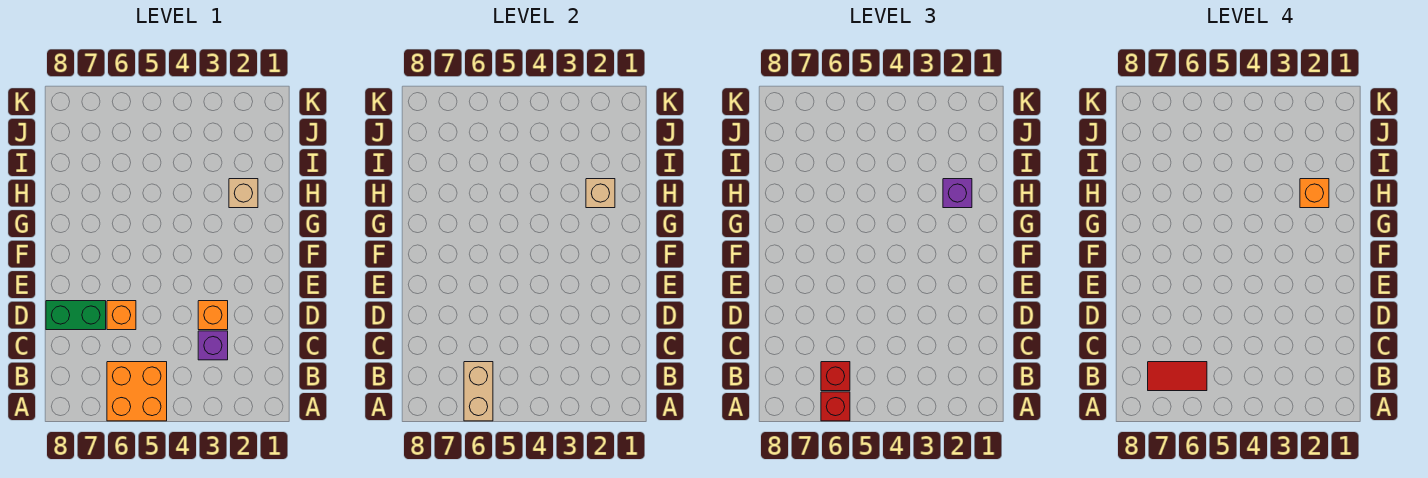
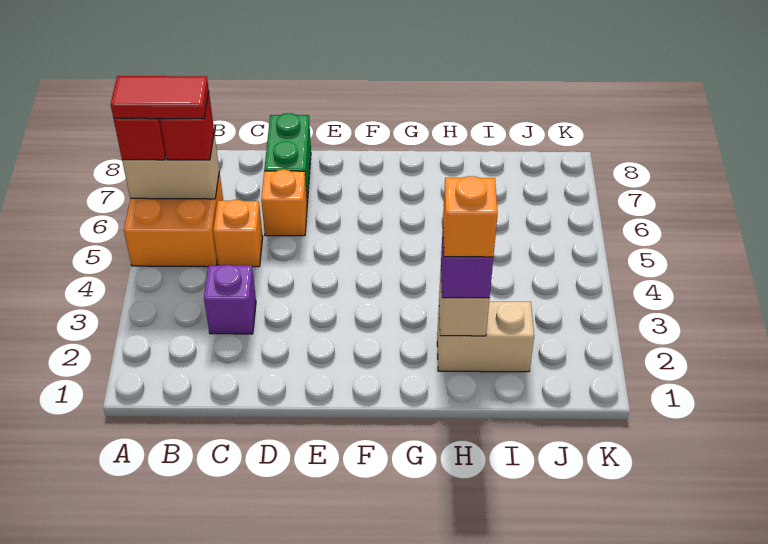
red 1x2 tile [1148,362,1207,391] -> red 1x2 tile turned to [111,76,209,119]
orange 1x1 brick [198,301,228,330] -> orange 1x1 brick moved to [213,200,263,267]
tan 1x1 brick [229,179,258,208] -> tan 1x2 brick [437,302,534,372]

